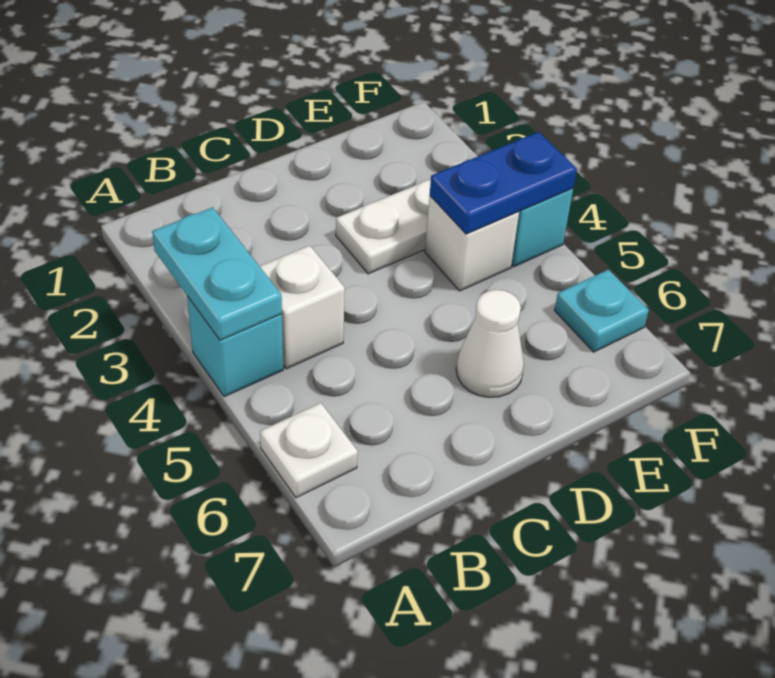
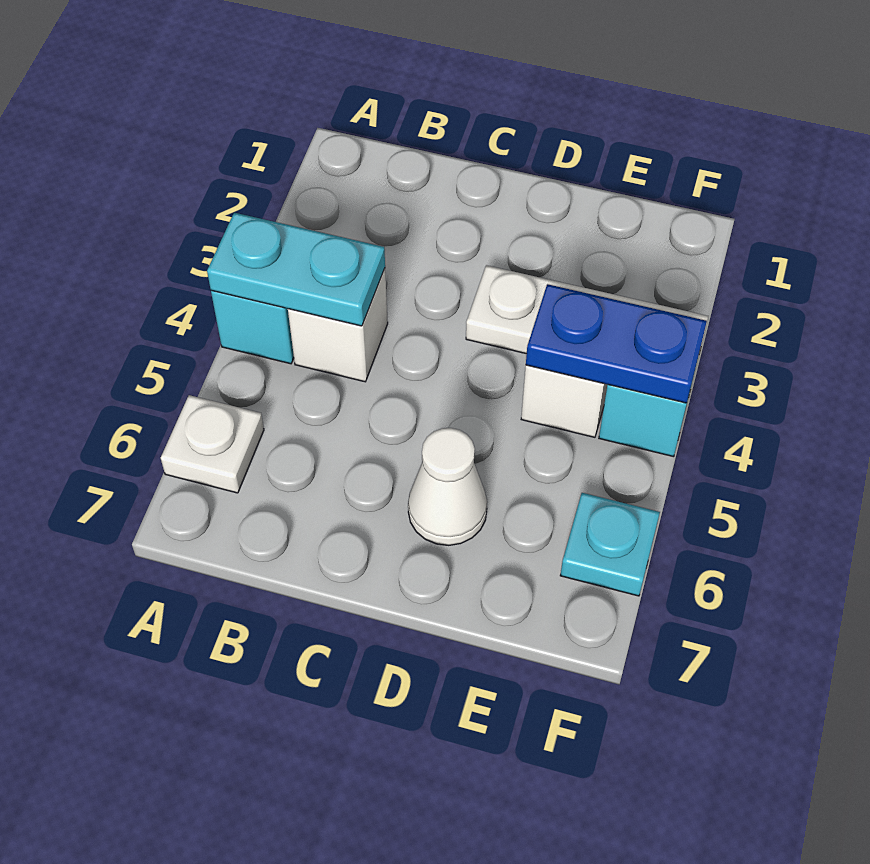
cyan 1x2 plate [152,207,282,340] -> cyan 1x2 plate turned to [207,213,385,326]

